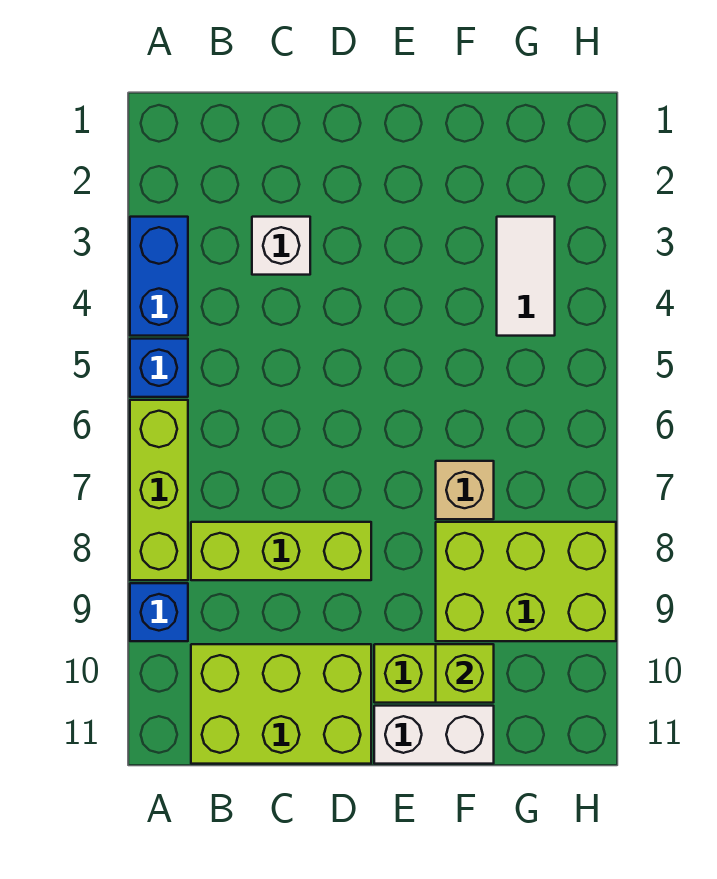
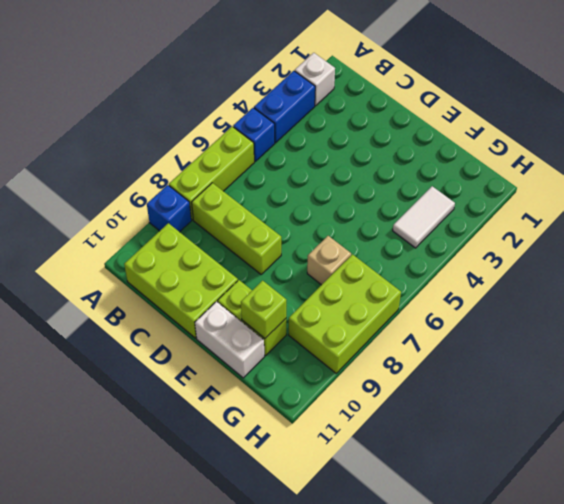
white 1x1 brick [252,217,310,275] -> white 1x1 brick moved to [295,53,335,106]
lime 2x3 brick [436,522,616,641] -> lime 2x3 brick turned to [289,254,401,373]

